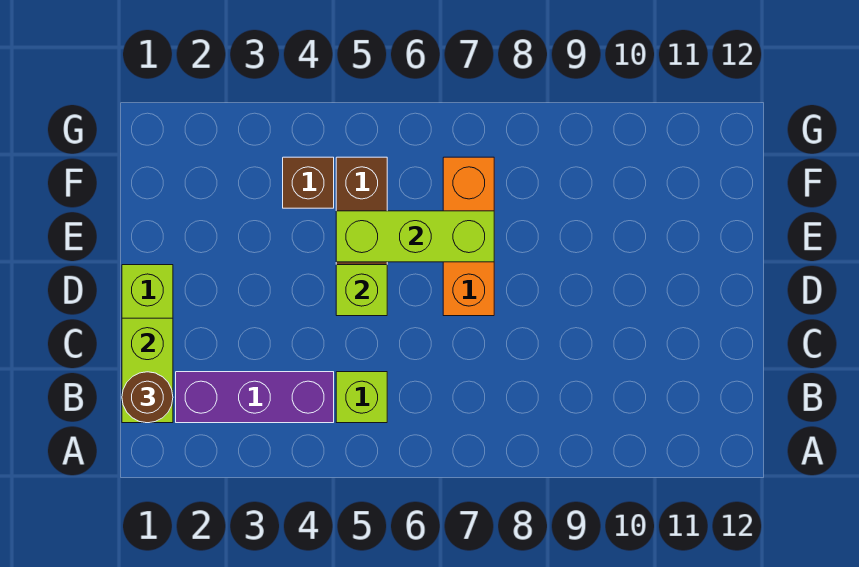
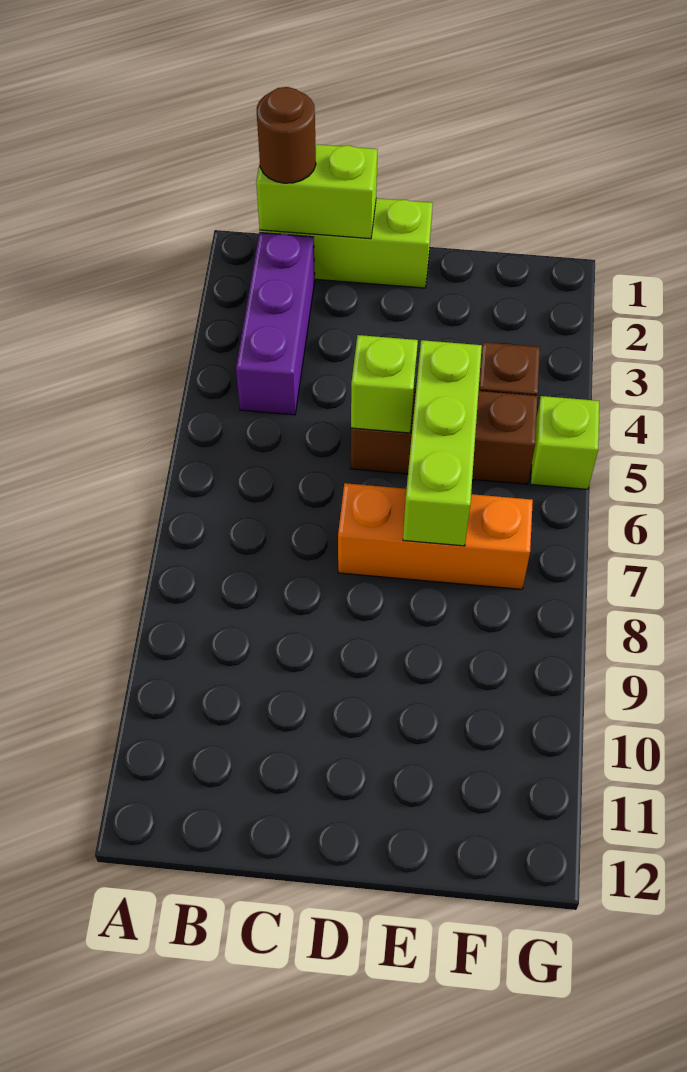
lime 1x1 brick [336,372,387,423] -> lime 1x1 brick moved to [531,396,599,489]

